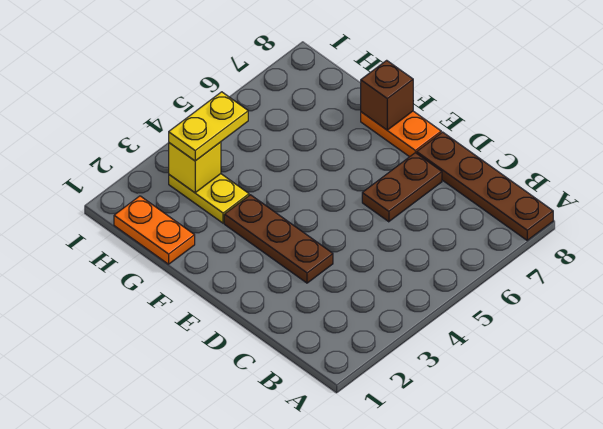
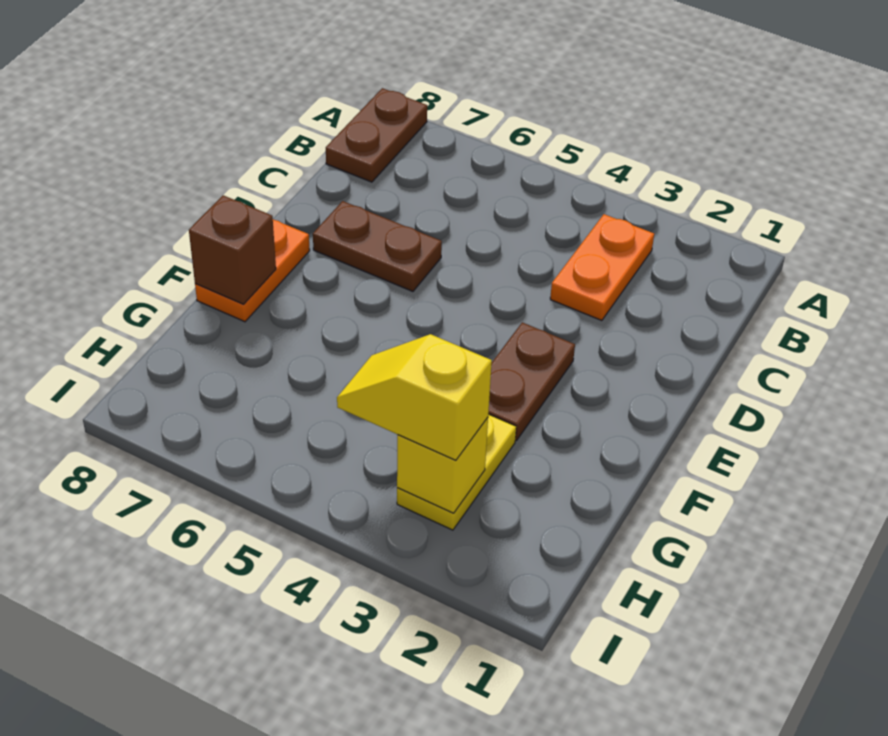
brown 1x4 plate [417,132,553,240] -> brown 1x2 plate [326,88,427,182]
brown 1x3 plate [224,195,333,283] -> brown 1x2 plate [488,322,575,441]
orange 1x2 plate [114,196,195,264] -> orange 1x2 plate moved to [550,214,654,321]
yellow 1x2 plate [169,92,248,161] -> yellow 1x2 slope [337,334,492,460]

